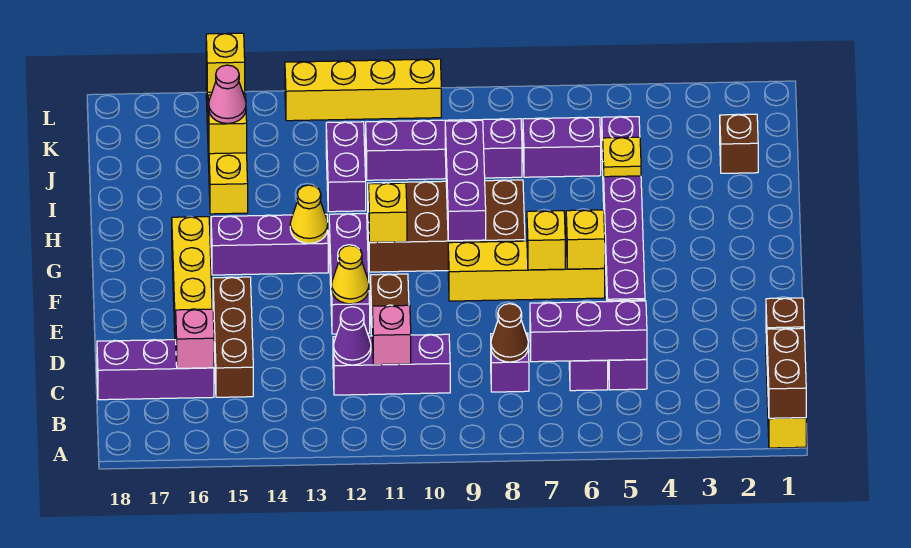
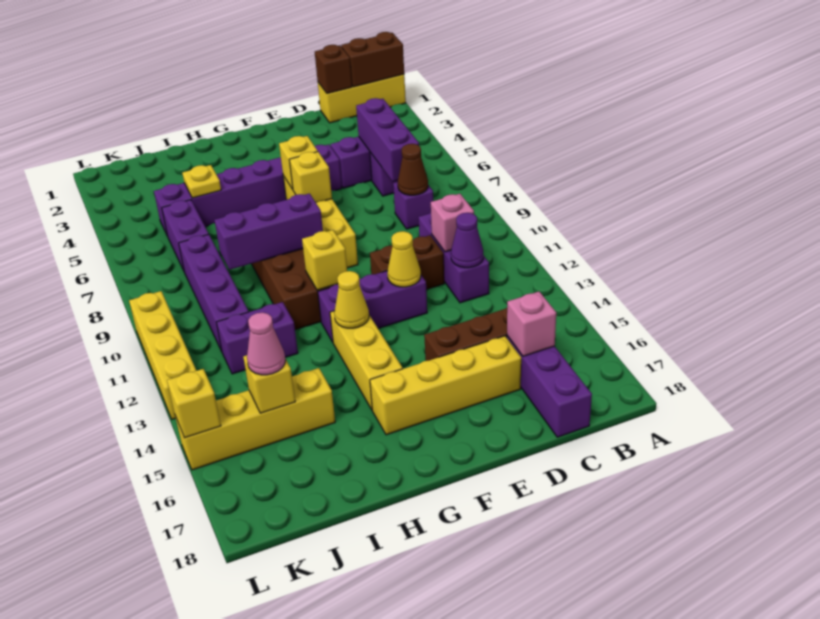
purple 1x3 brick [211,214,328,275] -> yellow 1x3 brick [330,311,403,409]
brown 1x1 brick [720,114,758,173] -> none

